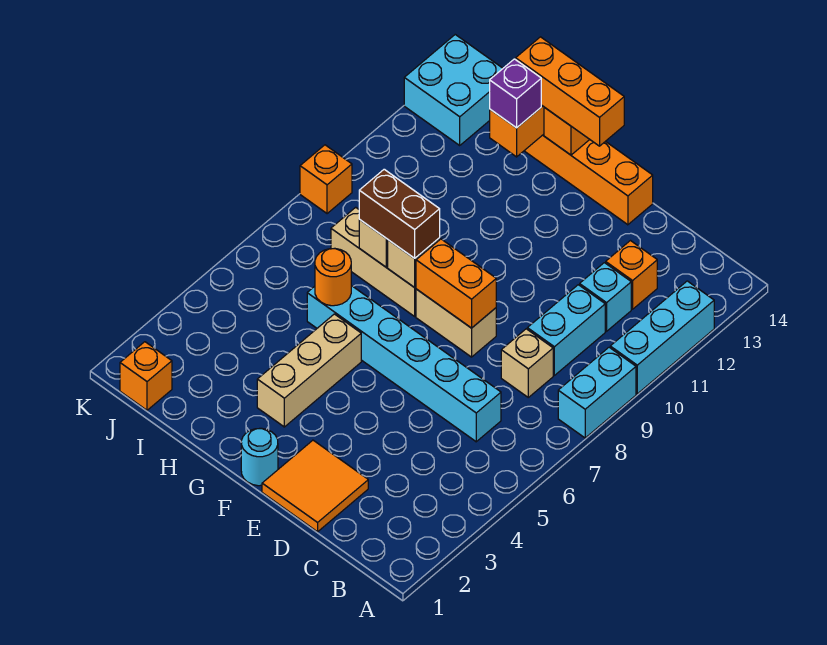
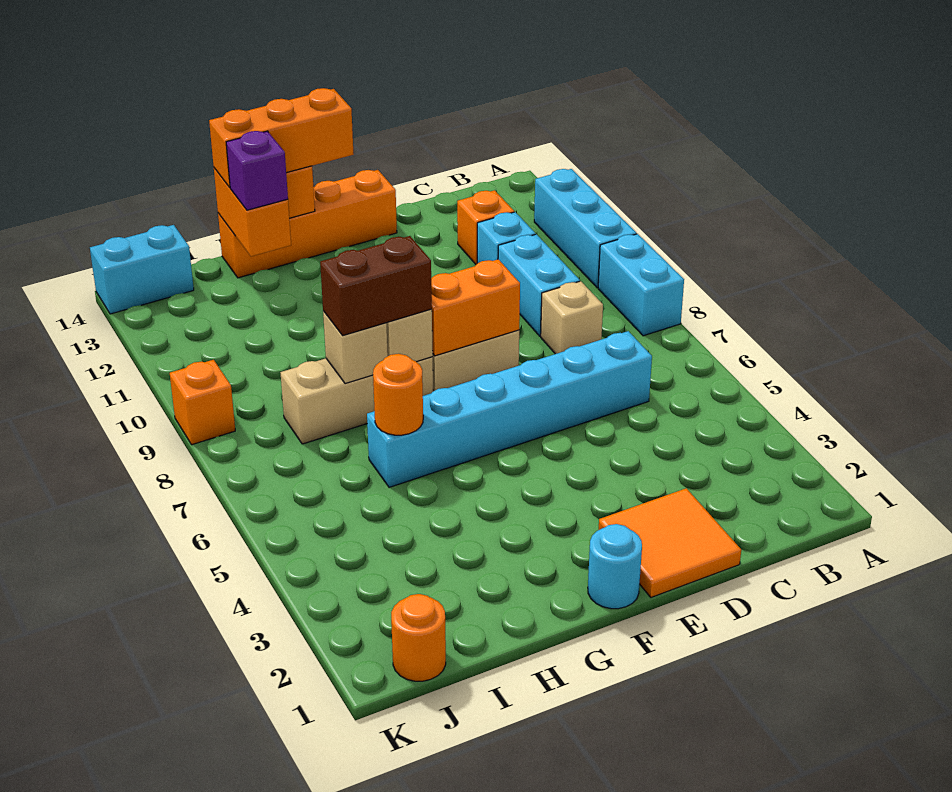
tan 1x3 brick [257,314,361,427] -> none
orange 1x1 brick [120,342,172,410] -> orange 1x1 round brick [391,594,446,681]
cyan 2x2 brick [404,35,503,145] -> cyan 1x2 brick [90,225,194,314]

